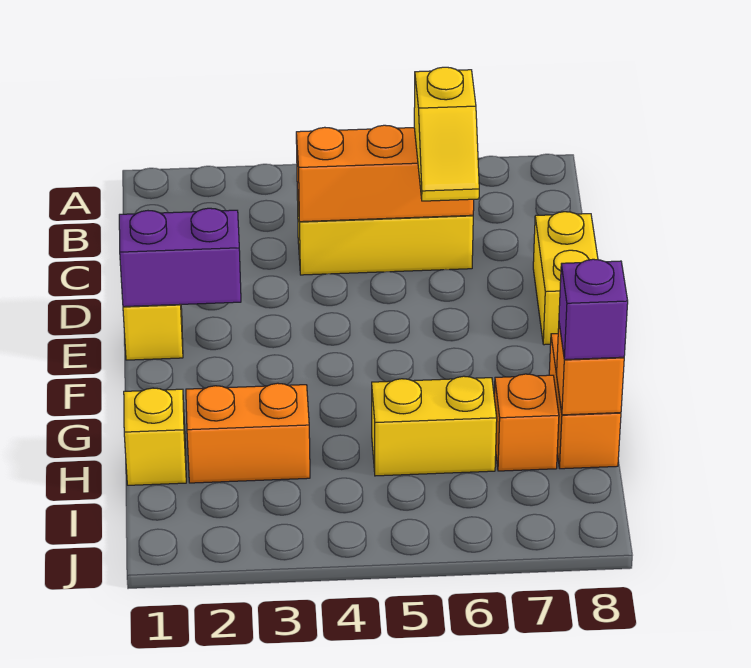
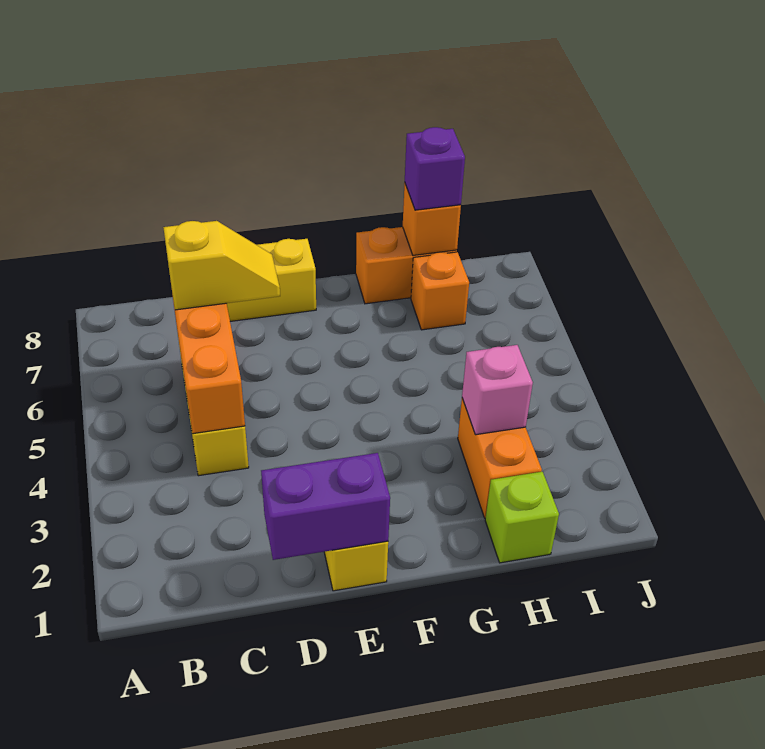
purple 1x2 brick [119,208,241,307] -> purple 1x2 brick turned to [261,453,390,560]
yellow 1x1 brick [124,388,186,485] -> lime 1x1 brick [485,472,559,563]
none -> pink 1x1 brick [462,345,533,435]
yellow 1x2 brick [372,376,497,476] -> none

